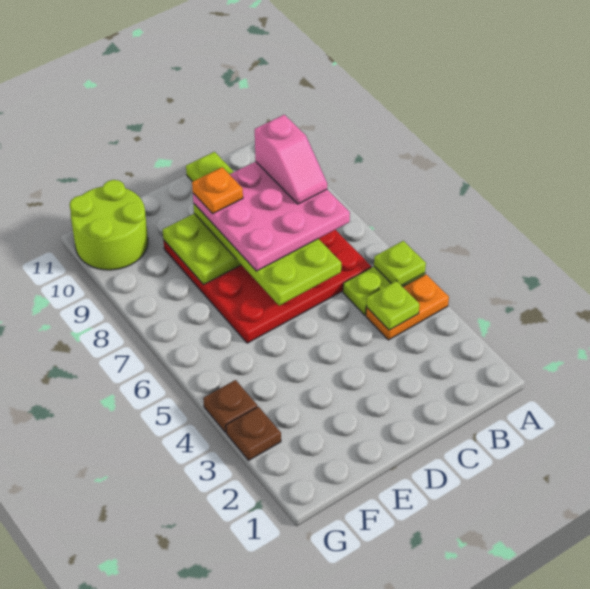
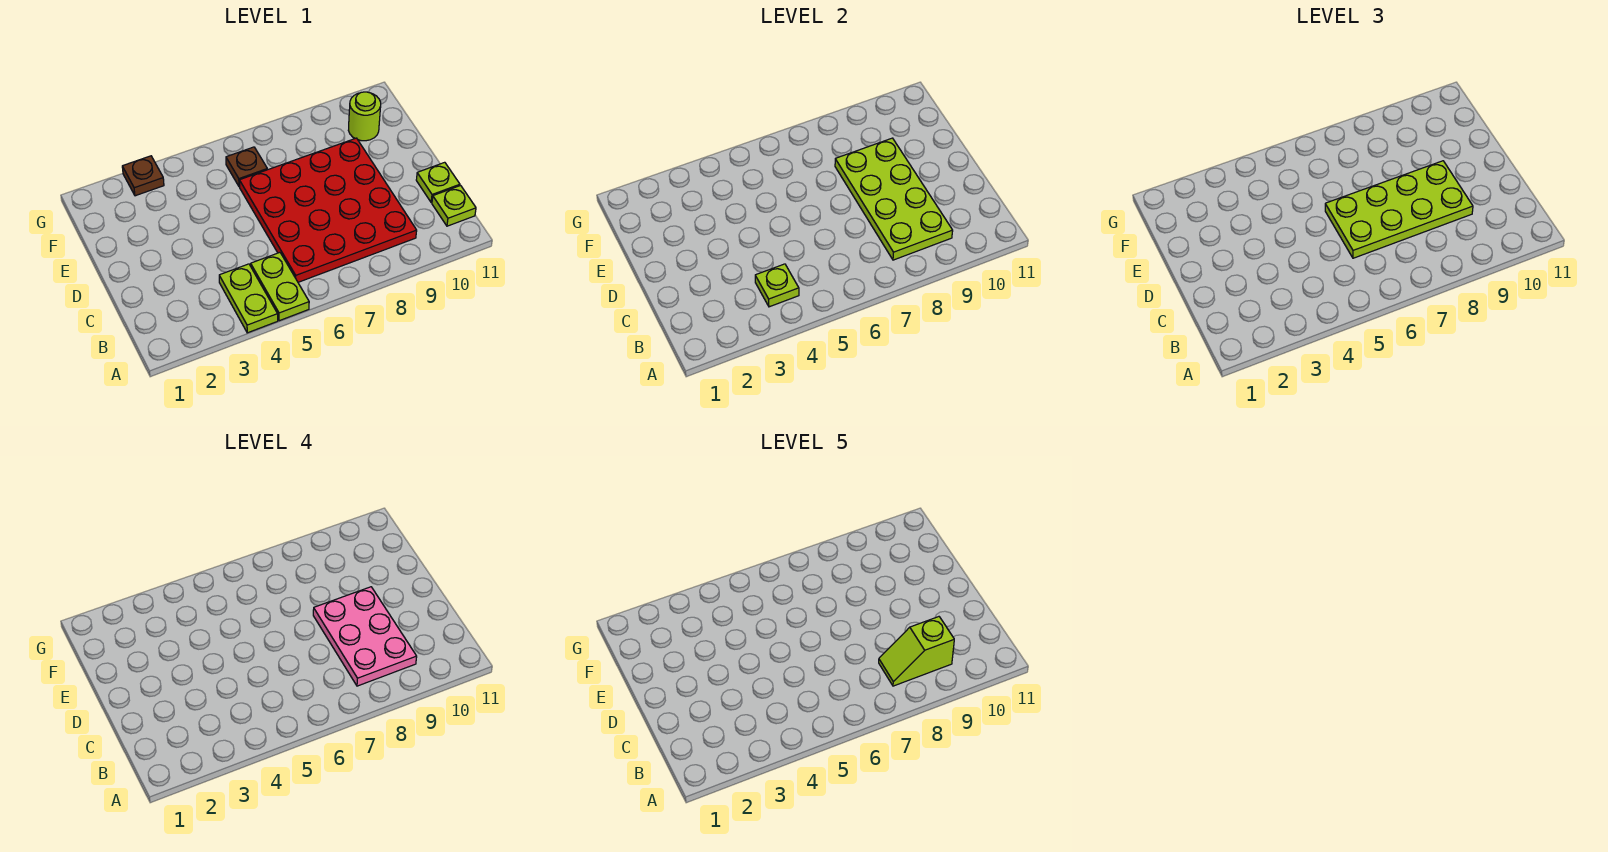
orange 1x2 plate [366,274,449,340] -> lime 1x2 plate [219,264,278,333]
lime 1x1 plate [374,241,426,286] -> lime 1x1 plate moved to [432,186,476,226]
pink 3x3 plate [193,162,350,271] -> pink 2x3 plate [313,587,417,686]
pink 1x2 slope [255,115,327,204] -> lime 1x2 slope [879,617,954,686]
orange 1x1 plate [192,167,243,214] -> none
lime 2x2 round brick [70,180,148,270] -> lime 1x1 round brick [348,92,381,141]
brown 1x1 plate [203,380,257,433] -> brown 1x1 plate moved to [226,147,267,187]

